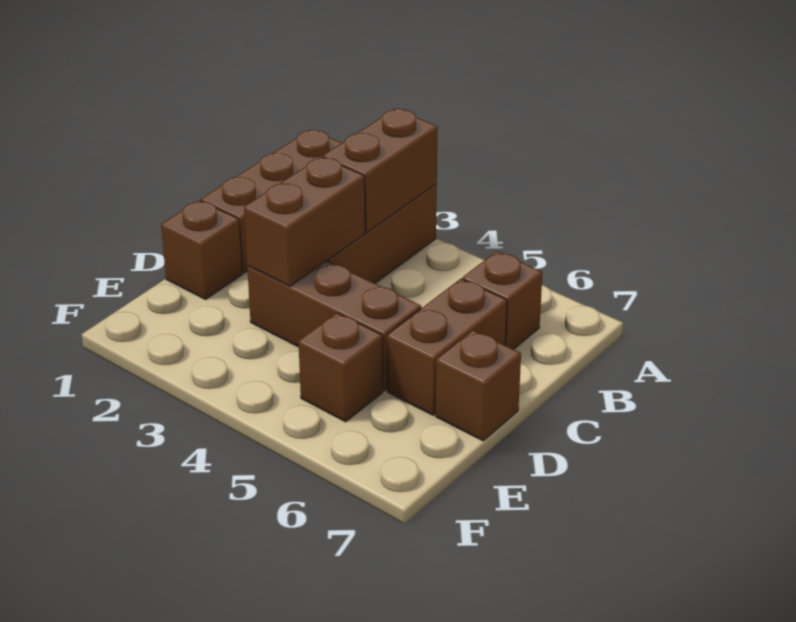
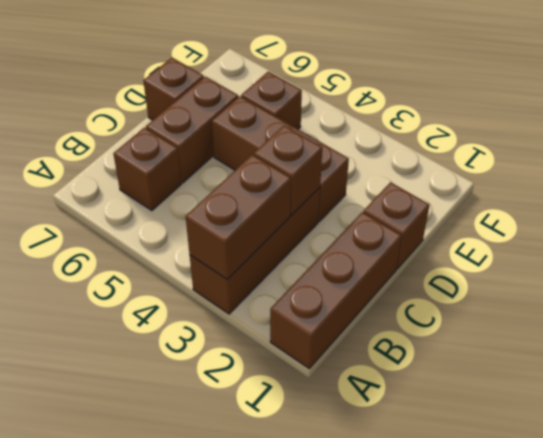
brown 1x2 brick [244,157,365,286] -> brown 1x1 brick [254,125,322,215]

